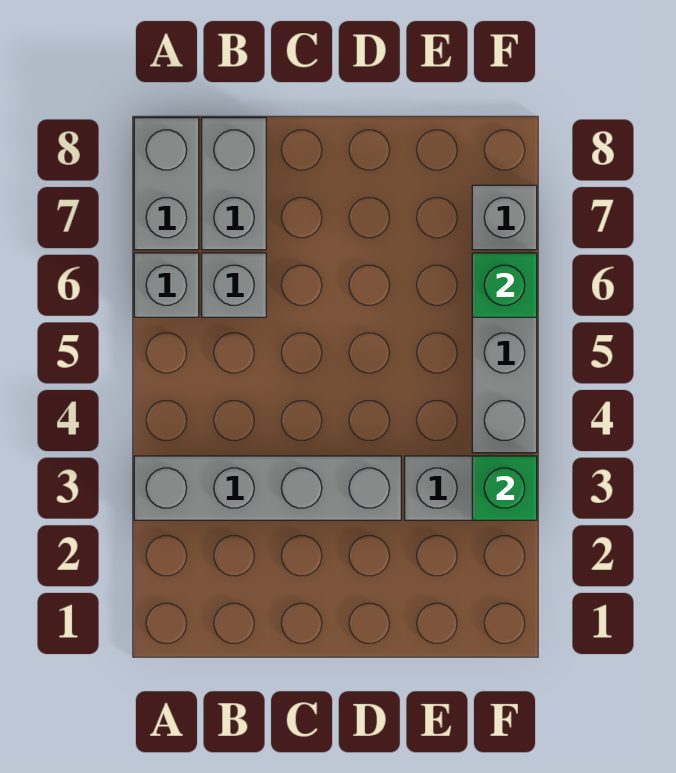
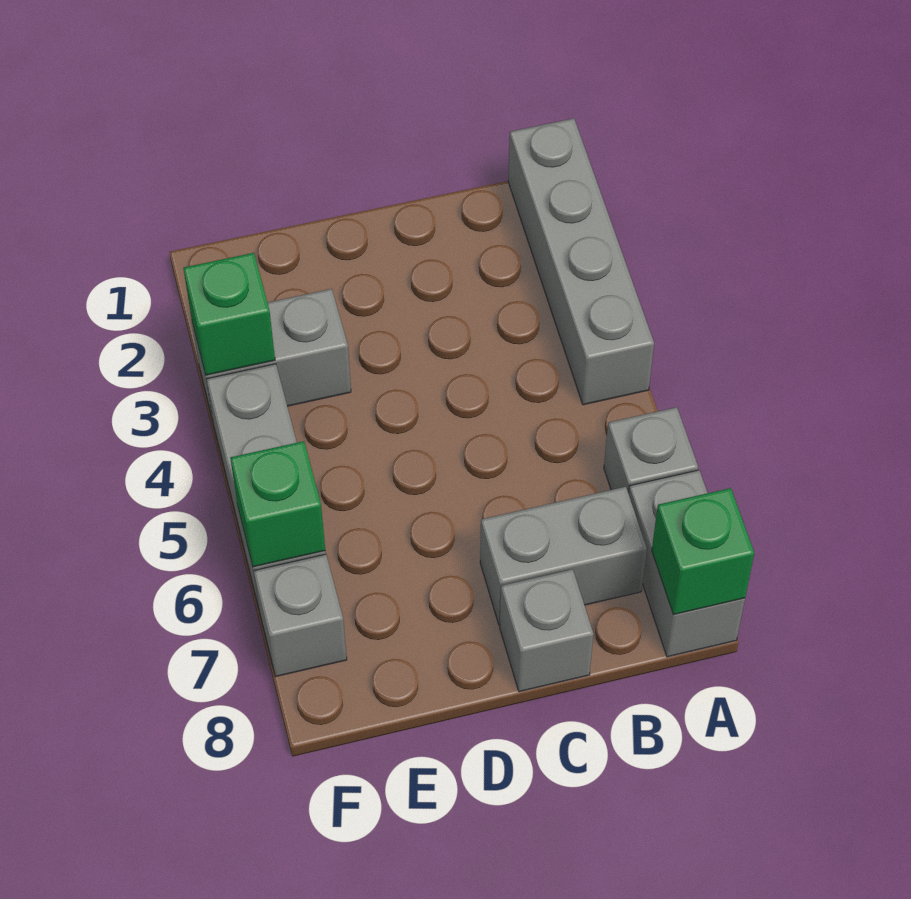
grey 1x4 brick [134,456,401,520] -> grey 1x4 brick turned to [508,118,654,405]
none -> green 1x1 brick [652,488,754,615]
grey 1x1 brick [202,253,266,317] -> grey 1x1 brick moved to [500,569,593,692]
grey 1x2 brick [202,118,266,250] -> grey 1x2 brick turned to [480,487,647,625]

